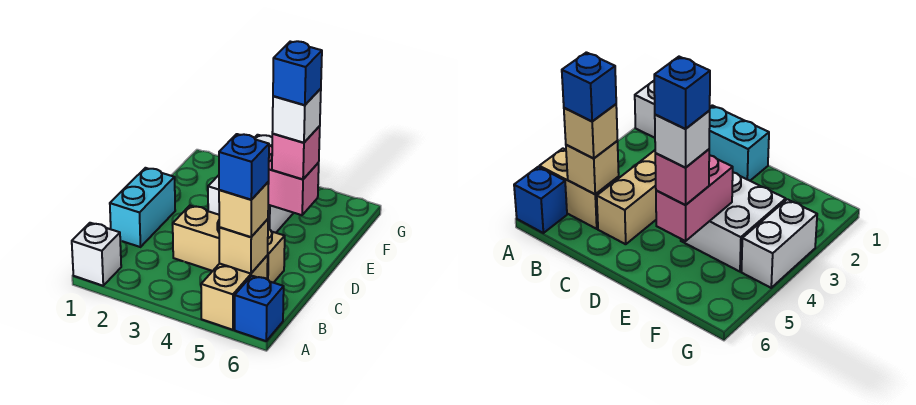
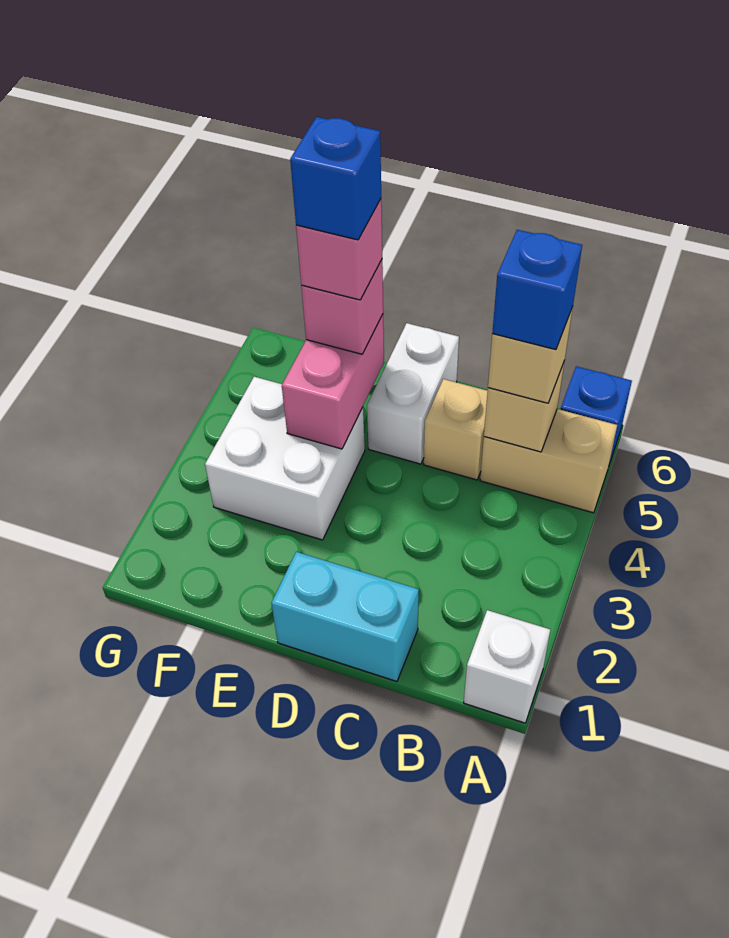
tan 1x3 brick [173,206,285,283] -> tan 1x1 brick [424,379,488,480]
white 1x1 brick [272,89,321,143] -> pink 1x1 brick [296,199,382,300]
white 1x2 brick [742,199,817,288] -> white 1x2 brick moved to [367,323,459,464]

